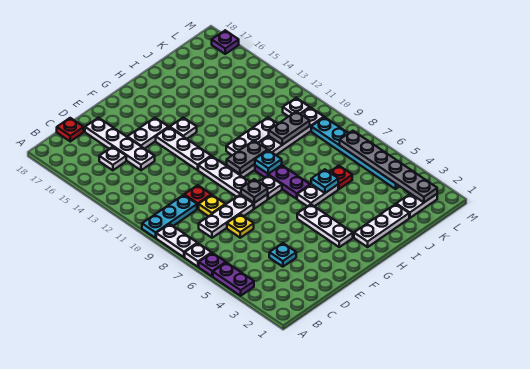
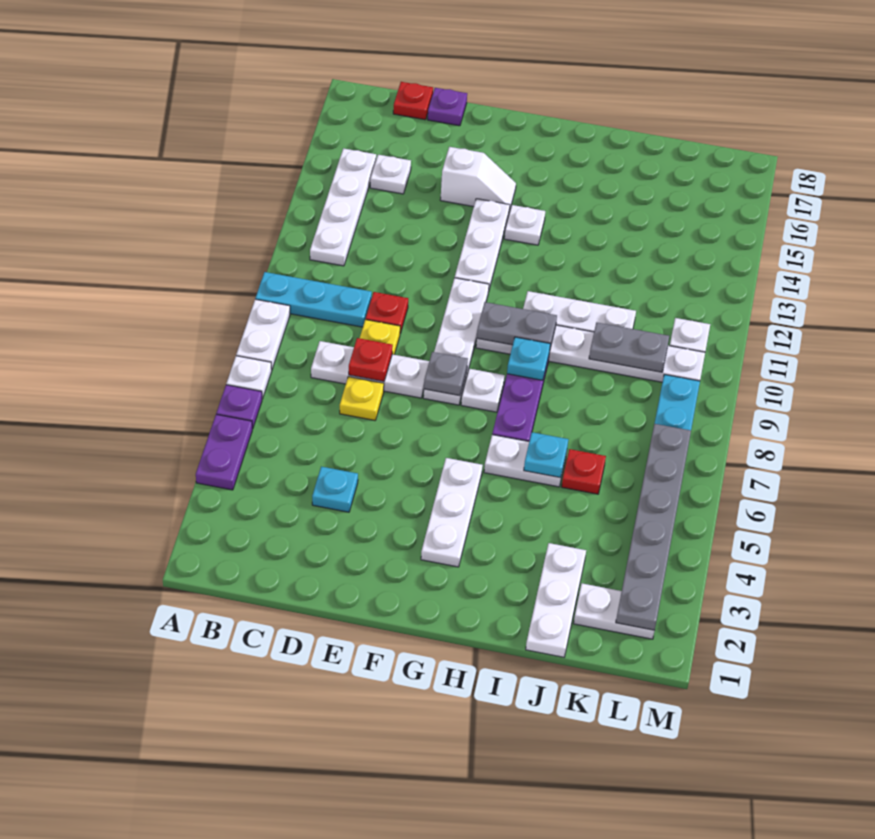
none -> red 1x1 plate [349,338,393,381]
white 1x4 plate [85,118,155,170] -> white 1x4 plate moved to [310,148,376,266]
white 1x2 plate [128,118,168,149] -> white 1x2 slope [440,147,516,211]
white 1x3 plate [354,204,409,247] -> white 1x3 plate turned to [526,543,586,657]
purple 1x1 plate [212,30,239,54] -> purple 1x1 plate moved to [428,88,467,126]

